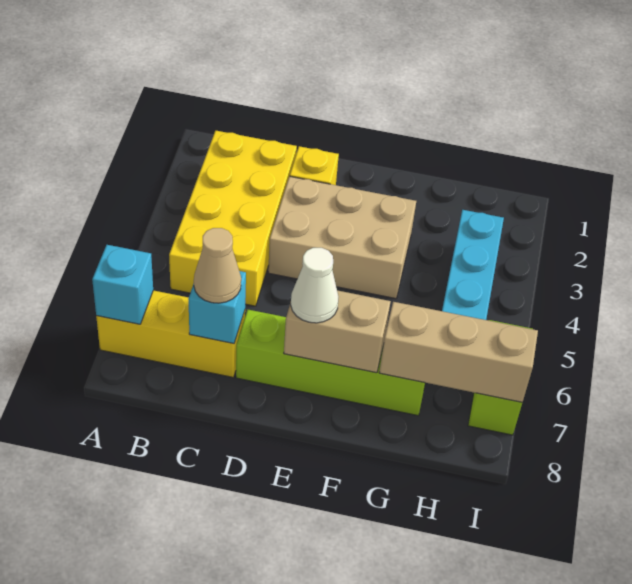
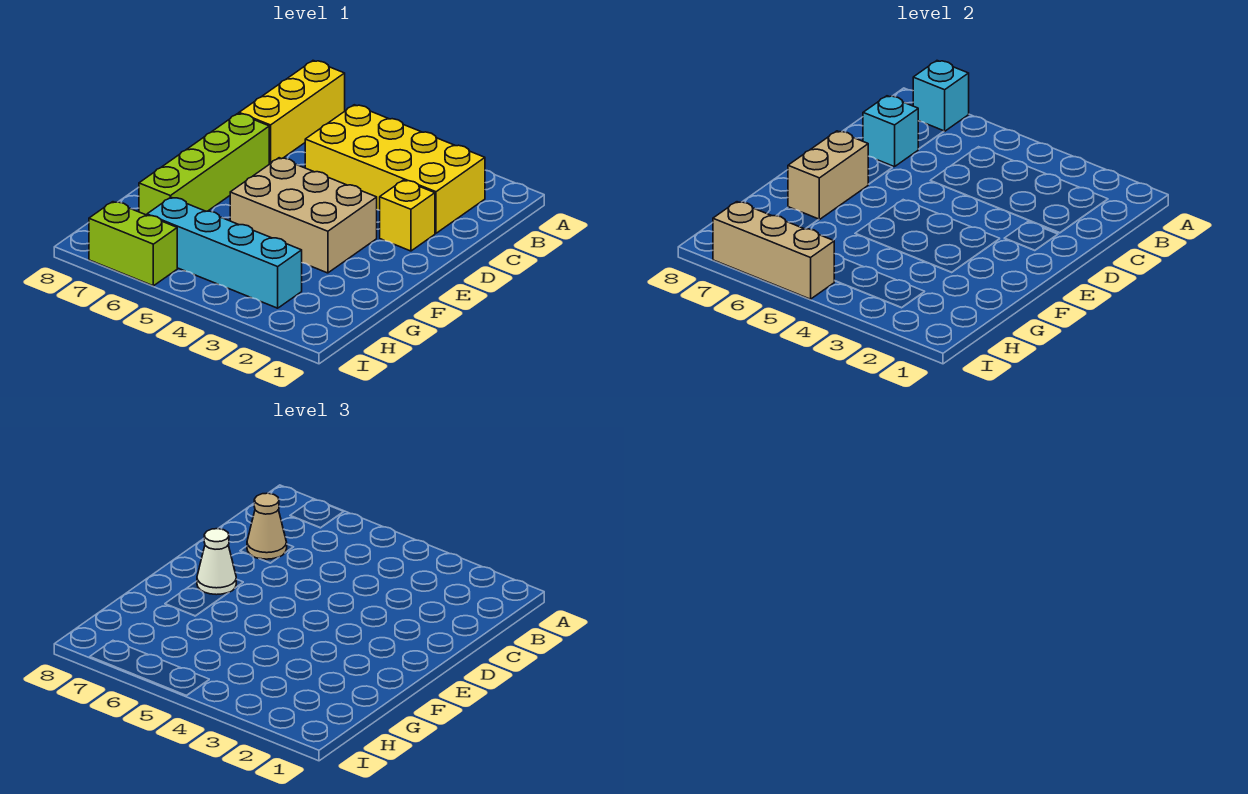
tan 2x3 brick [268,176,416,299] -> tan 2x3 brick turned to [230,158,377,273]
tan 1x3 brick [379,302,538,402] -> tan 1x3 brick turned to [713,202,834,299]

